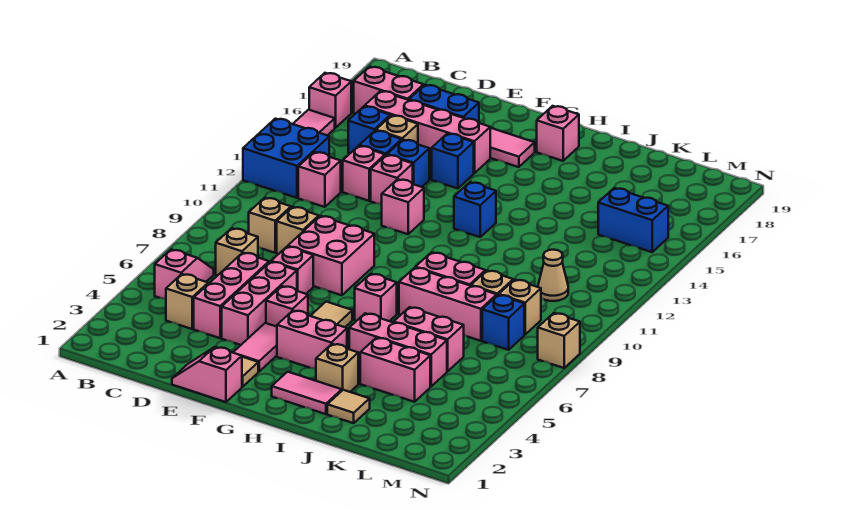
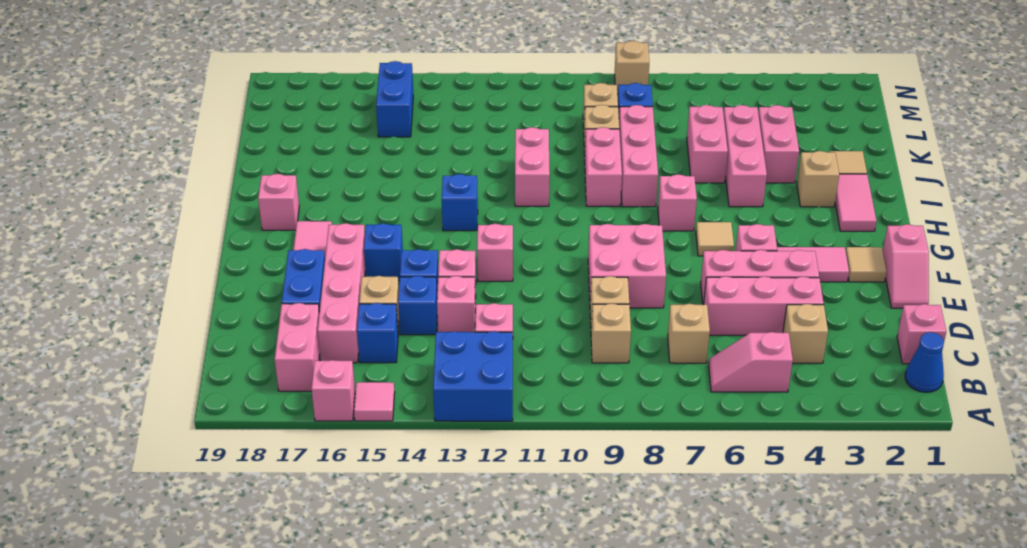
none -> blue 1x1 cone [905,332,944,392]
pink 1x1 brick [271,246,313,294] -> pink 1x1 brick moved to [897,304,946,364]
pink 1x2 brick [277,311,347,369] -> pink 1x2 brick moved to [515,127,550,206]
tan 1x1 cone [538,250,568,301] -> none

